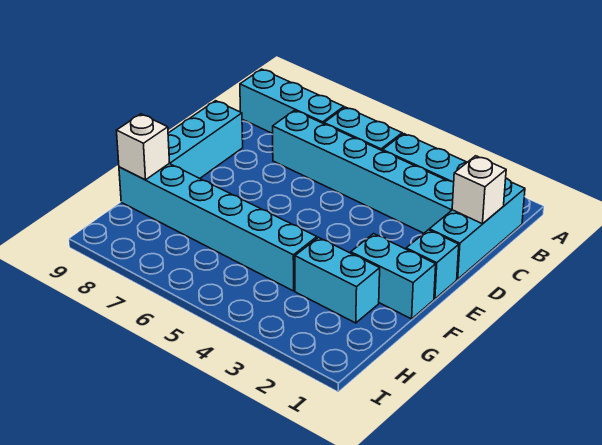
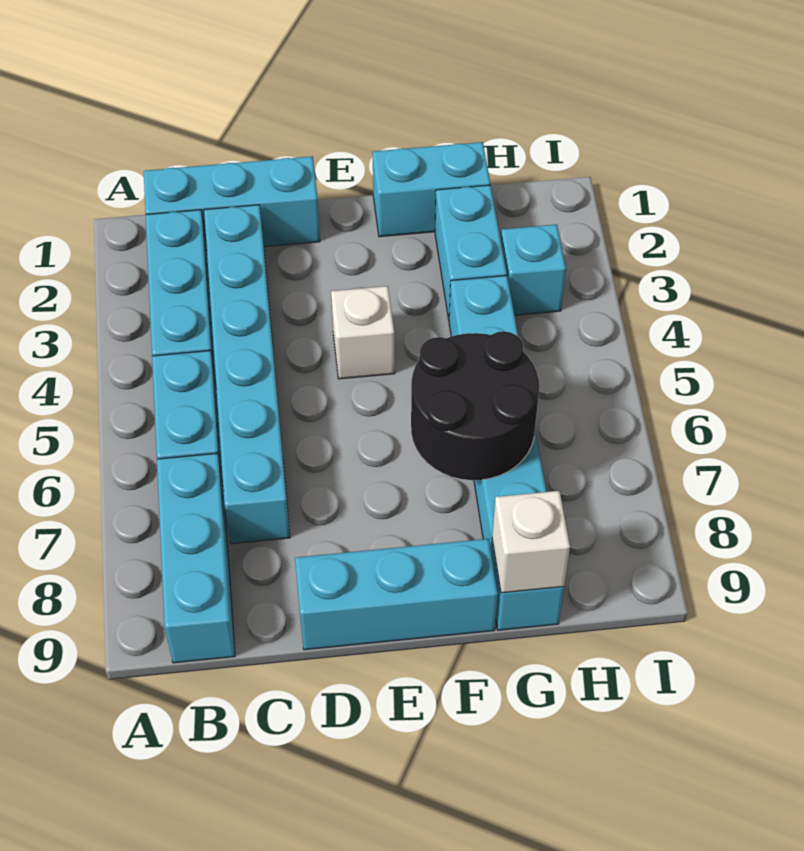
white 1x1 brick [452,156,506,224] -> white 1x1 brick moved to [331,286,395,379]
cyan 1x1 brick [406,230,459,299] -> cyan 1x1 brick moved to [501,224,566,315]
cyan 1x2 brick [351,234,436,319] -> cyan 1x2 brick turned to [372,142,490,237]
none -> black 2x2 round brick [411,331,539,480]

